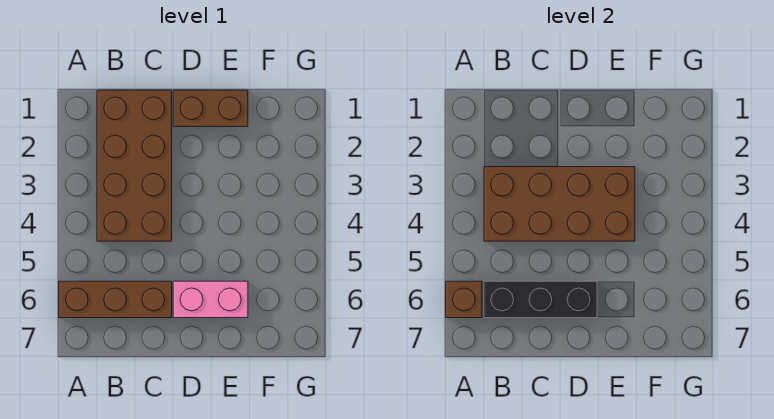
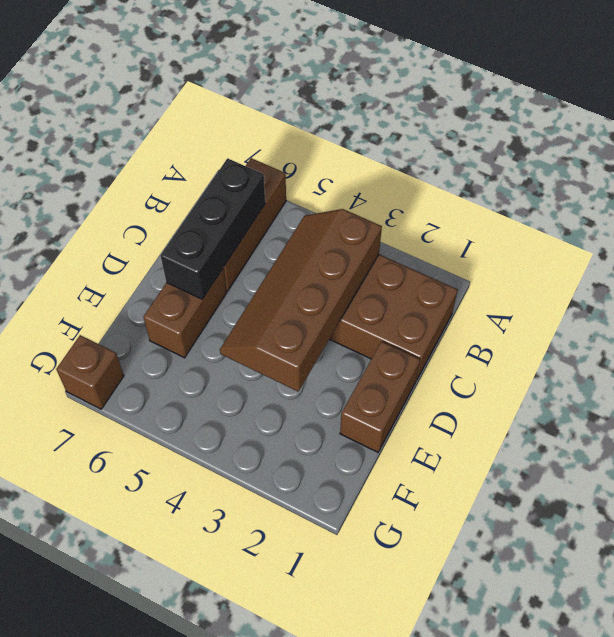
brown 1x1 brick [446,281,482,318] -> brown 1x1 brick moved to [56,335,124,409]
brown 2x4 brick [484,167,635,241] -> brown 2x4 slope [220,209,382,391]
pink 1x2 brick [173,281,248,318] -> brown 1x2 brick [143,269,227,358]

